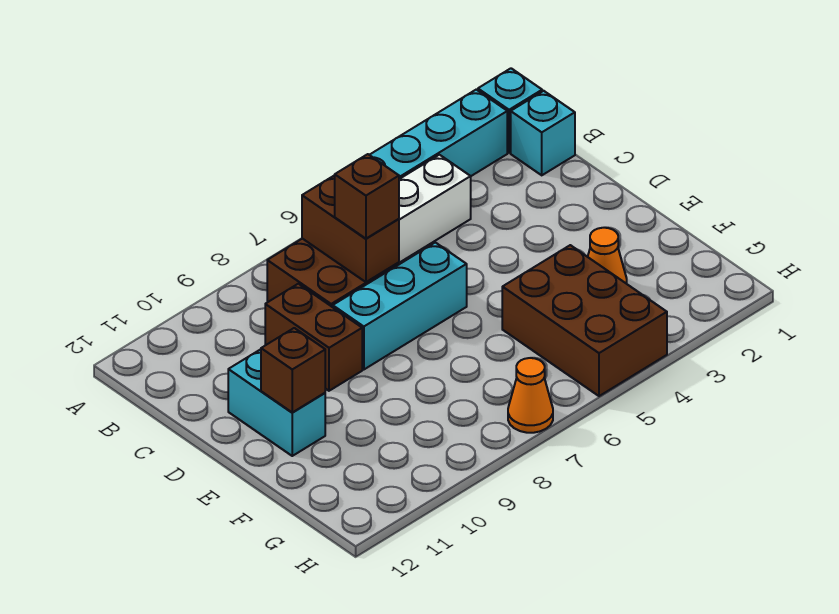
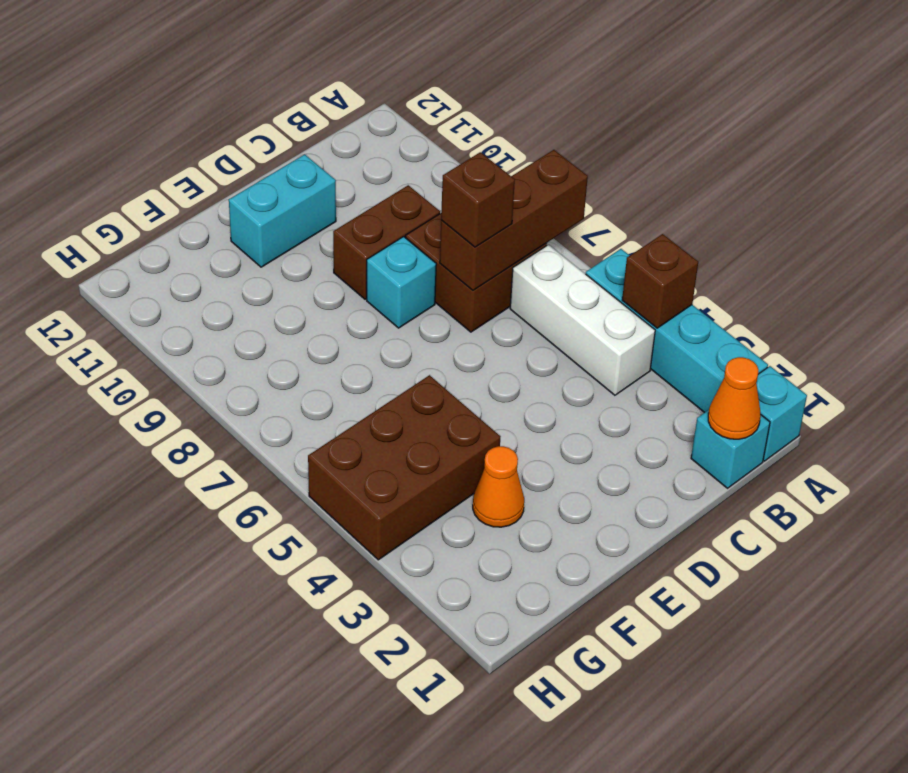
brown 1x2 brick [302,175,399,282] -> brown 1x3 brick [440,150,588,290]
cyan 1x3 brick [333,242,467,370] -> cyan 1x1 brick [367,237,436,328]
brown 1x1 brick [261,328,325,413] -> brown 1x1 brick moved to [622,234,698,328]
orange 1x1 cone [508,358,553,433] -> orange 1x1 cone moved to [708,357,761,439]

